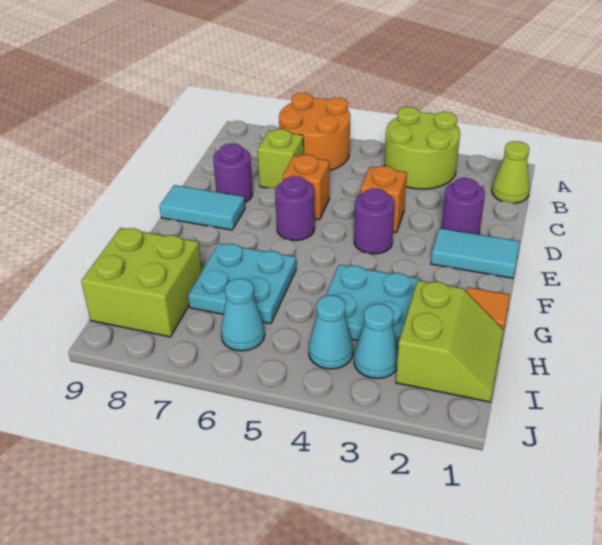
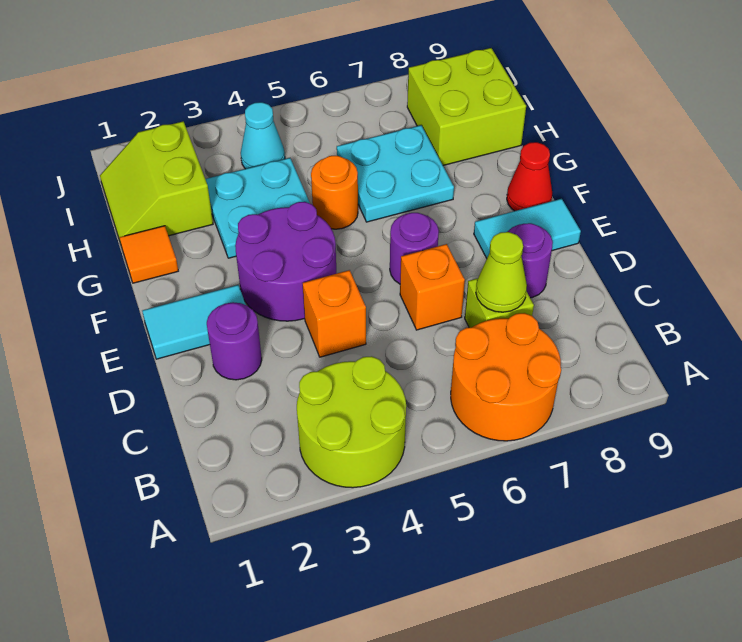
lime 1x1 cone [492,141,530,203] -> lime 1x1 cone moved to [476,232,527,312]
purple 1x1 round brick [354,189,395,254] -> purple 2x2 round brick [235,202,337,321]
none -> red 1x1 cone [507,142,552,211]
none -> orange 1x1 round brick [311,156,358,229]
cyan 1x1 cone [354,304,398,378] -> none
cyan 1x1 cone [221,279,265,351] -> none

